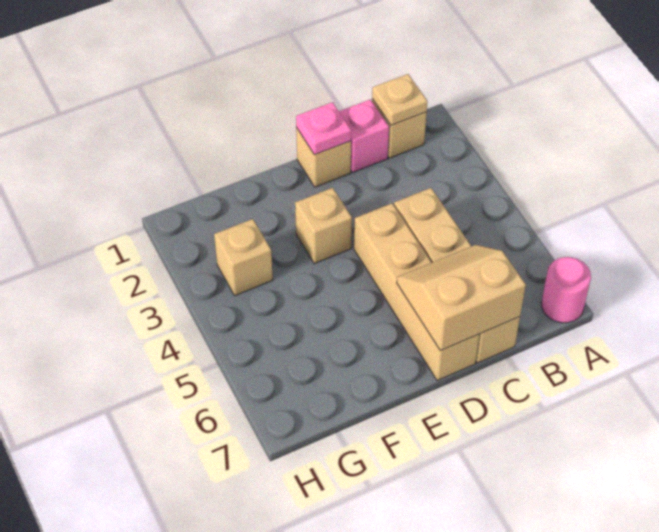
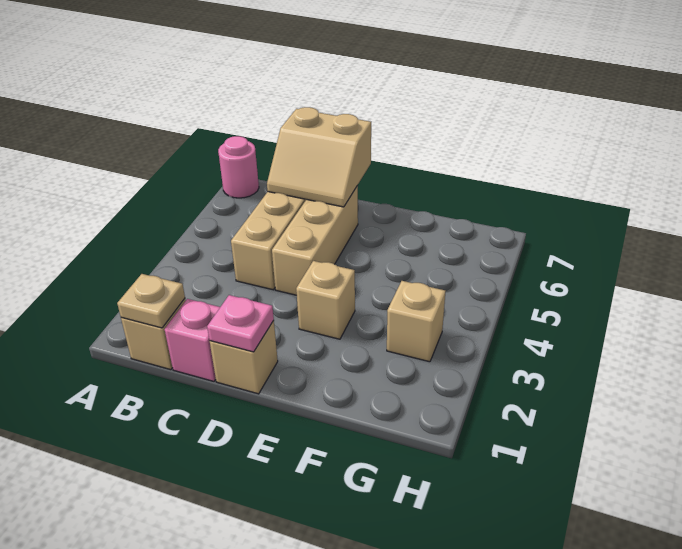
tan 1x4 brick [354,203,479,381] -> tan 1x3 brick [272,186,358,295]

